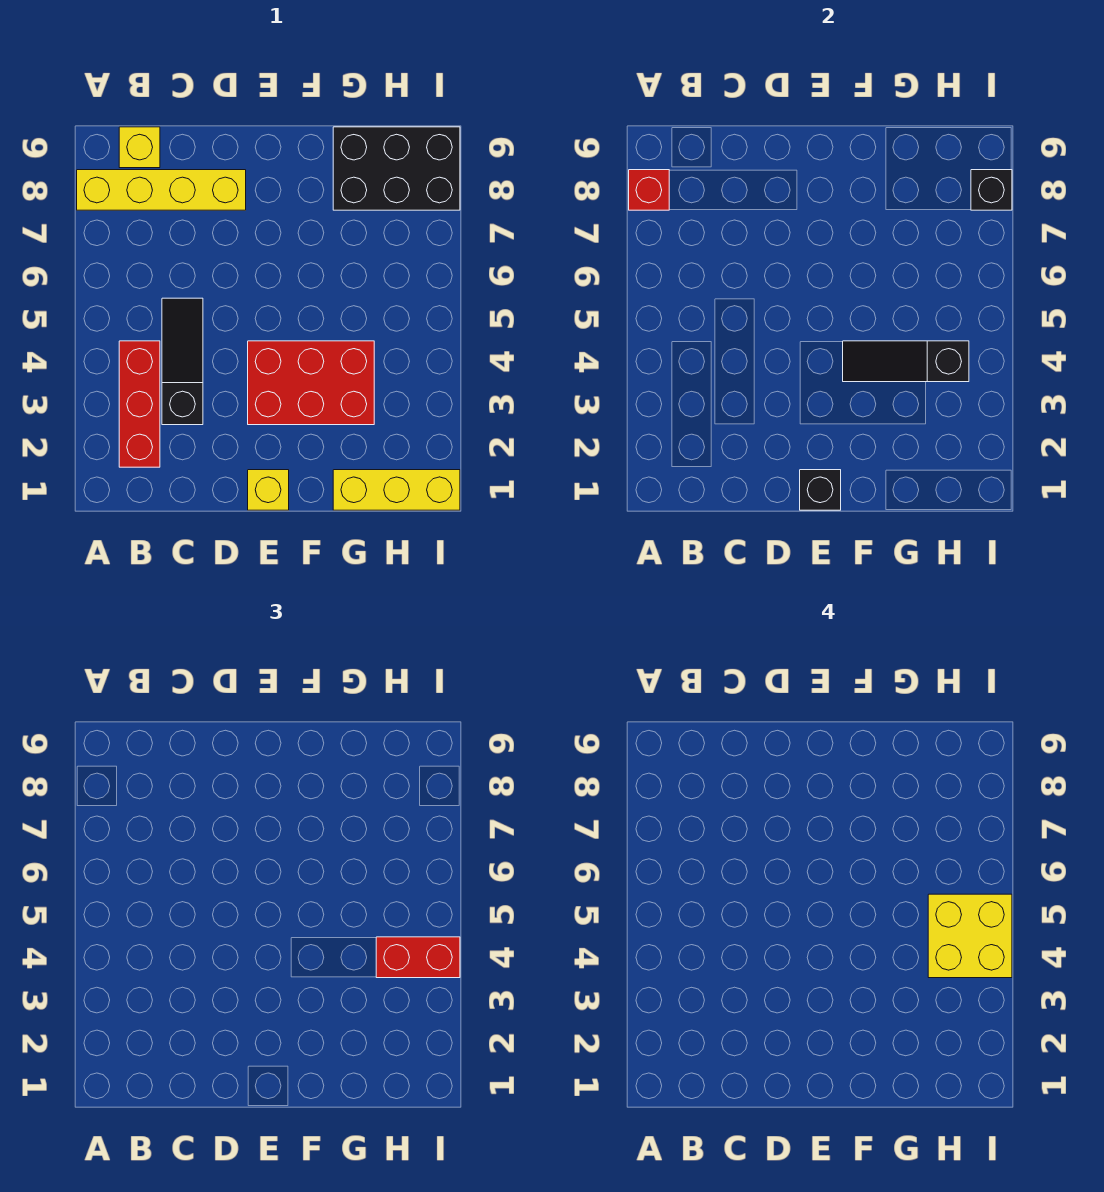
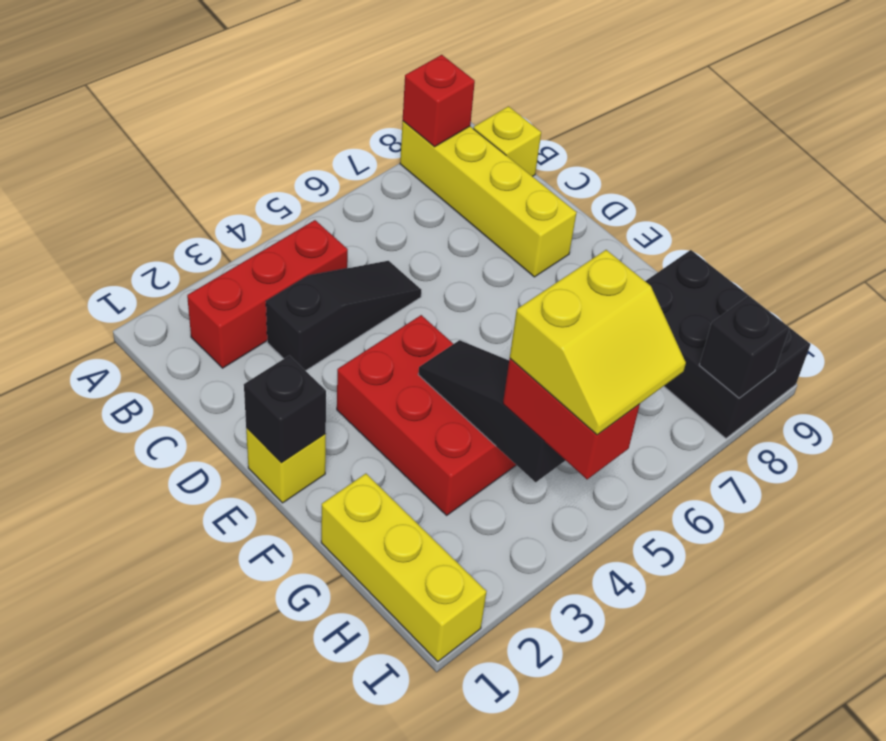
yellow 2x2 brick [928,894,1012,978] -> yellow 2x2 slope [510,250,686,435]

